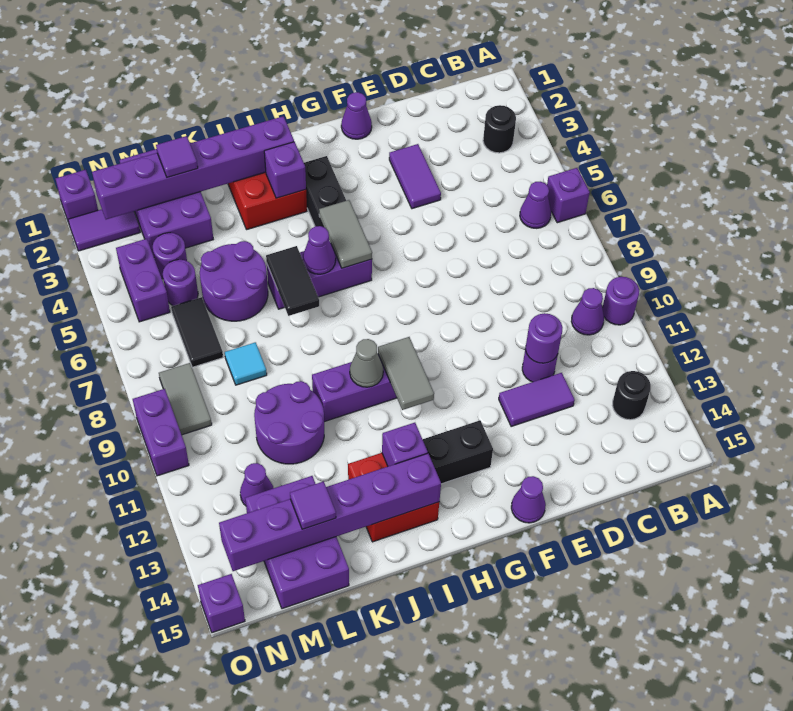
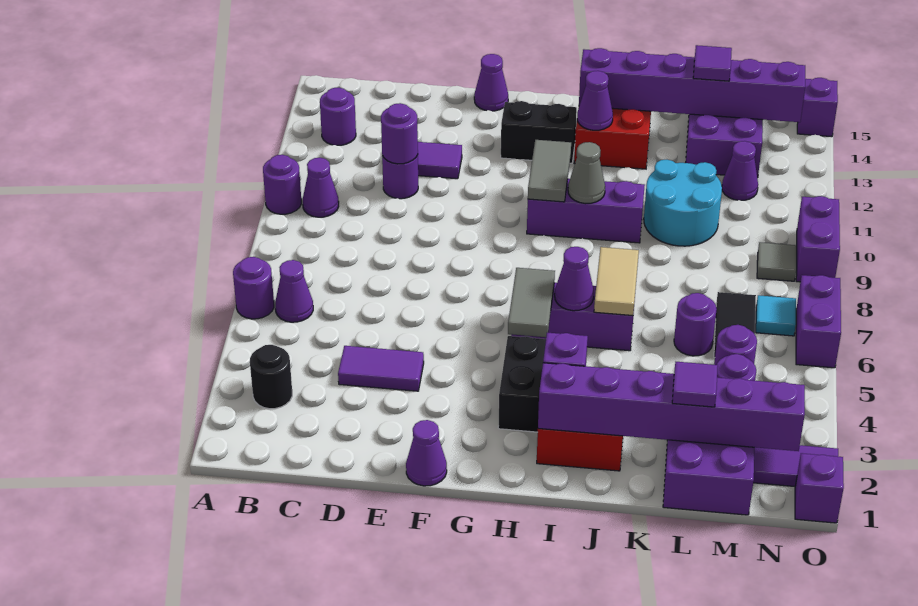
purple 1x1 brick [547,168,590,223] -> purple 1x1 round brick [233,257,274,319]
black 1x1 round brick [612,371,651,420] -> purple 1x1 round brick [320,88,356,145]
purple 1x2 tile [389,144,441,209] -> purple 1x2 tile turned to [338,346,424,391]
purple 1x1 brick [382,423,428,466] -> purple 1x1 cone [577,71,613,130]
black 1x2 tile [266,246,319,316] -> tan 1x2 tile [594,247,639,316]
purple 2x2 round brick [200,241,268,321] -> purple 1x1 round brick [674,293,717,356]
purple 2x2 round brick [254,381,324,464] -> cyan 2x2 round brick [644,160,722,246]
cyan 1x1 tile [225,342,267,385] -> cyan 1x1 tile moved to [756,295,796,336]
purple 1x2 brick [116,239,170,322] -> purple 1x2 brick moved to [796,275,841,368]
grey 1x2 tile [159,363,212,435] -> grey 1x1 tile [757,242,796,281]

